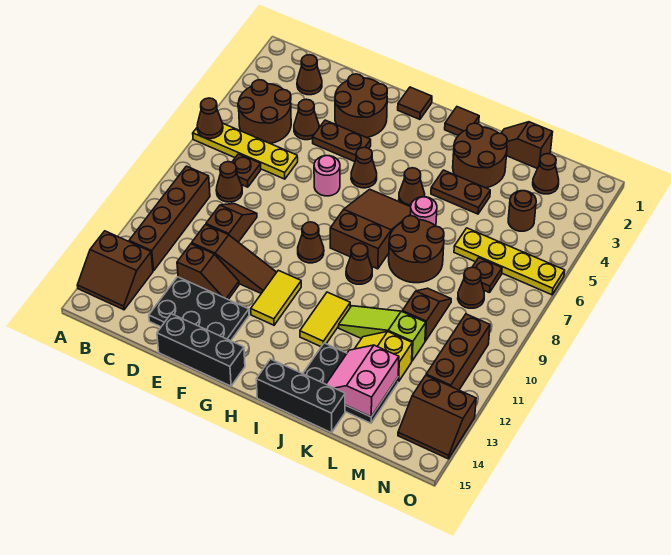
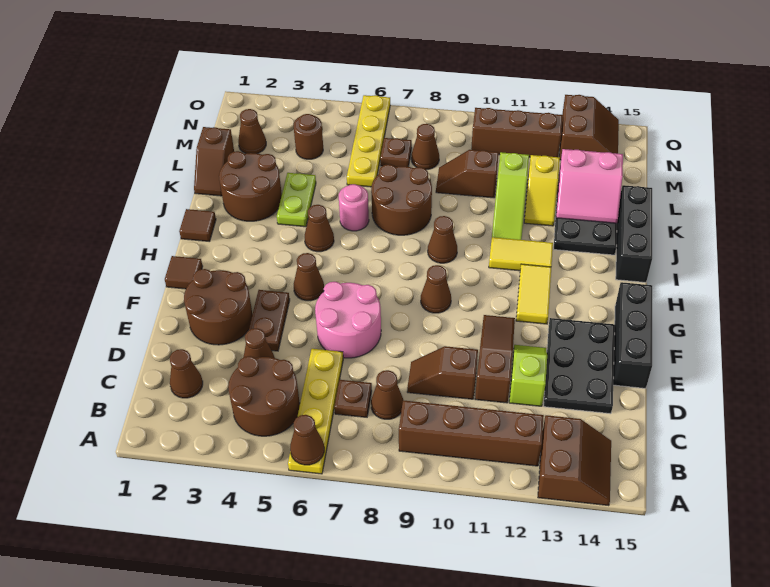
brown 1x2 slope [177,244,239,299] -> lime 1x2 slope [509,345,547,406]
pink 1x1 round brick [314,156,340,196] -> pink 2x2 round brick [315,282,381,358]
yellow 1x2 tile [251,270,301,325] -> yellow 1x2 tile turned to [516,264,551,324]
brown 2x3 slope [330,189,411,269] -> none
brown 1x2 plate [431,170,490,214] -> lime 1x2 plate [277,173,316,227]

